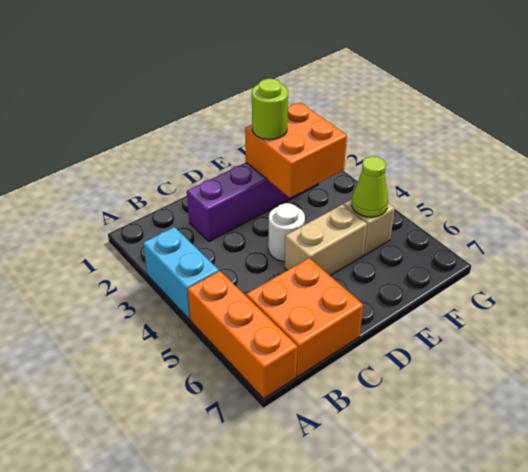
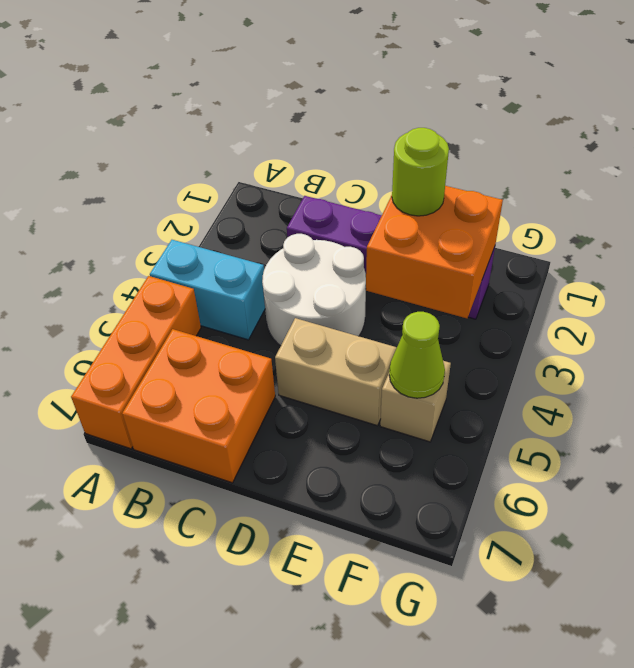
cyan 1x2 brick [143,227,219,320] -> cyan 1x2 brick turned to [150,240,265,340]
white 1x1 round brick [268,203,305,262] -> white 2x2 round brick [262,234,366,346]

